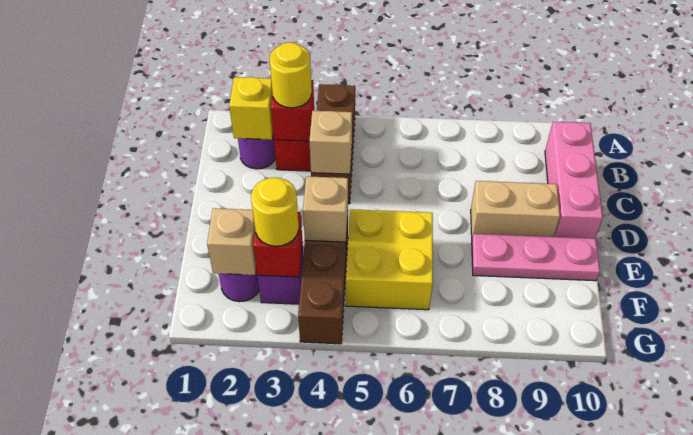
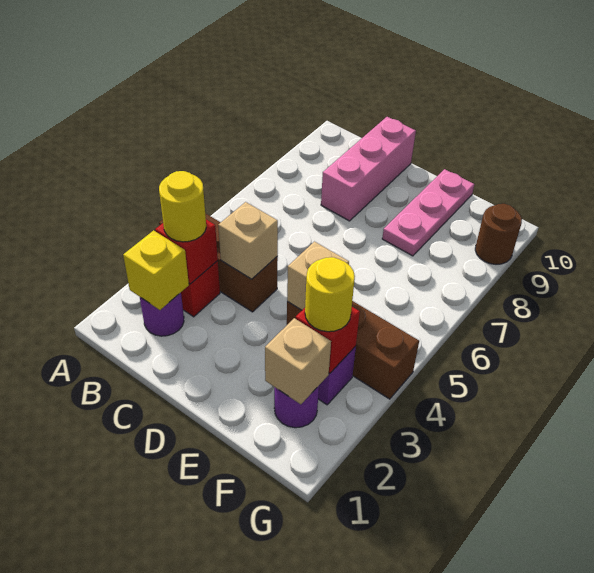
pink 1x3 brick [545,122,603,239] -> pink 1x3 brick turned to [321,117,416,221]
tan 1x2 brick [471,181,560,238] -> none
yellow 2x2 brick [346,209,433,310] -> none
none -> brown 1x1 round brick [475,204,522,264]

